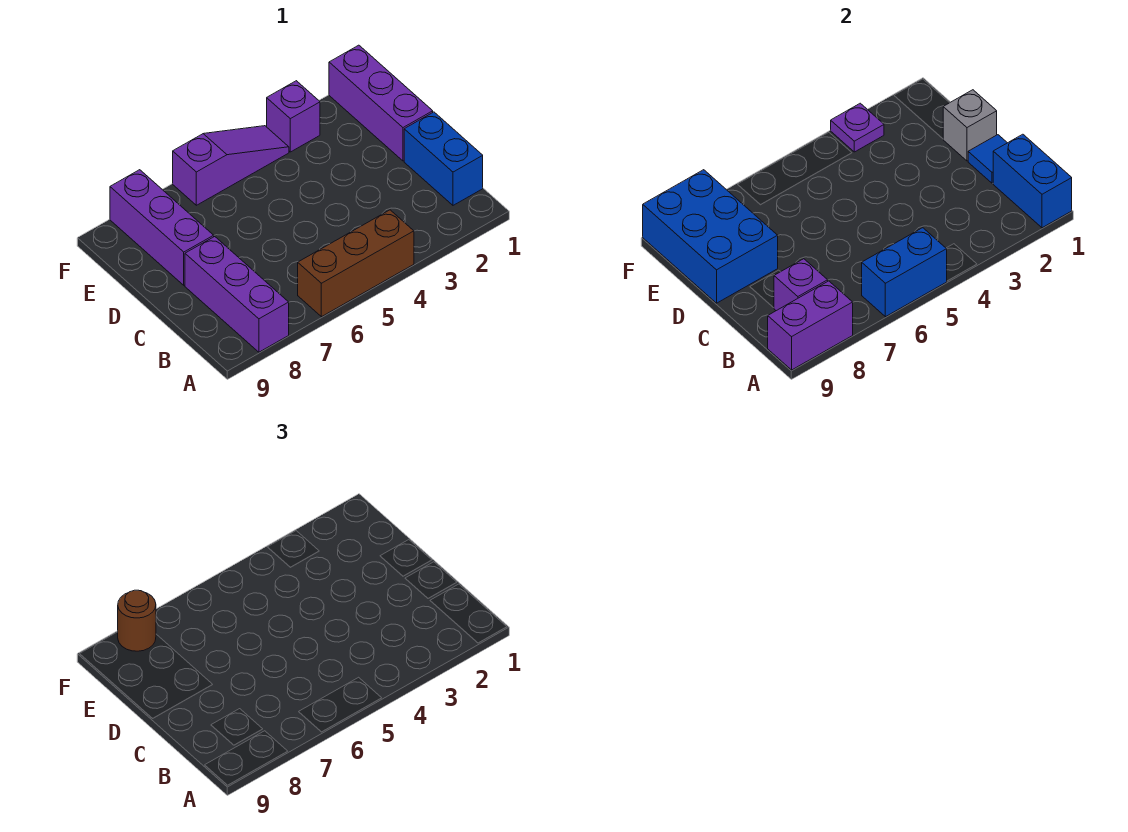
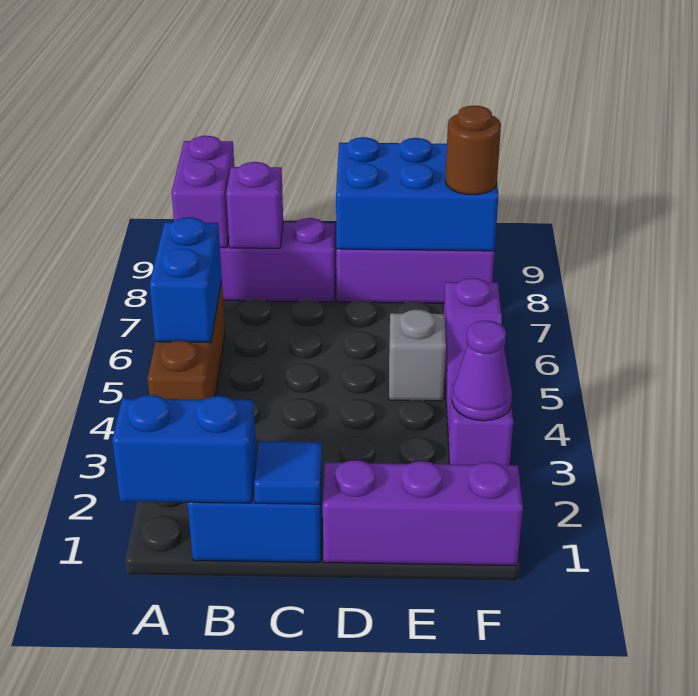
grey 1x1 brick [943,90,997,161] -> grey 1x1 brick moved to [389,310,446,401]
purple 1x1 plate [831,103,884,152] -> purple 1x1 cone [452,320,512,421]

